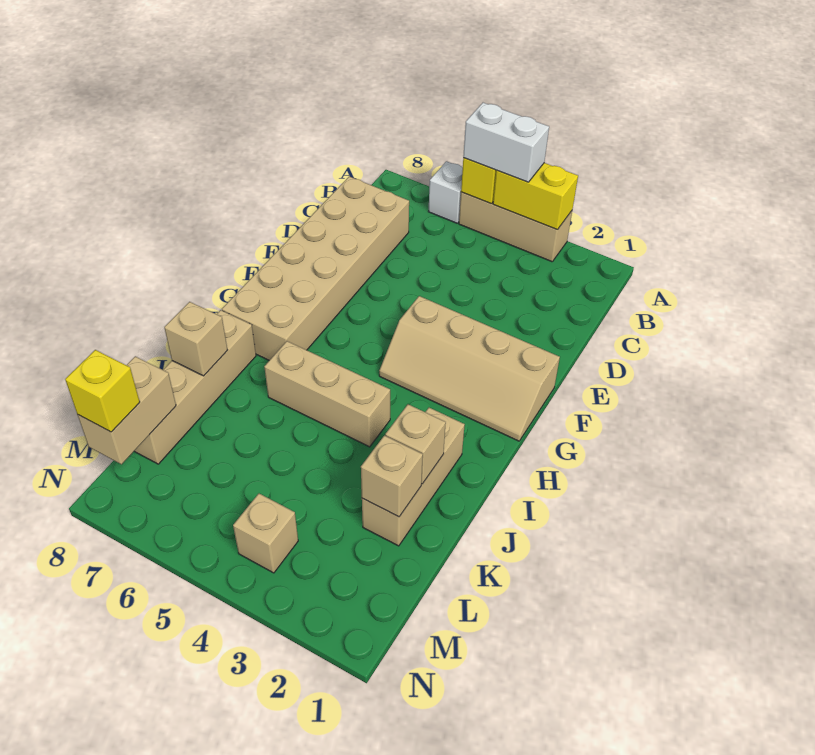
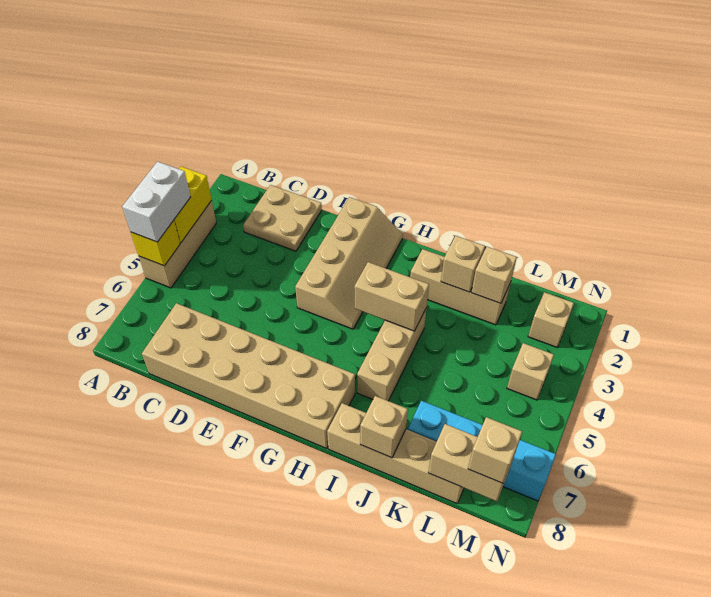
white 1x1 brick [428,161,463,223] -> none
none -> tan 2x2 plate [243,185,322,251]
none -> tan 1x2 brick [354,262,429,331]
none -> cyan 1x4 brick [408,401,556,501]
none -> tan 1x1 brick [528,292,574,347]
yellow 1x1 brick [65,350,140,432] -> tan 1x1 brick [468,417,522,483]

